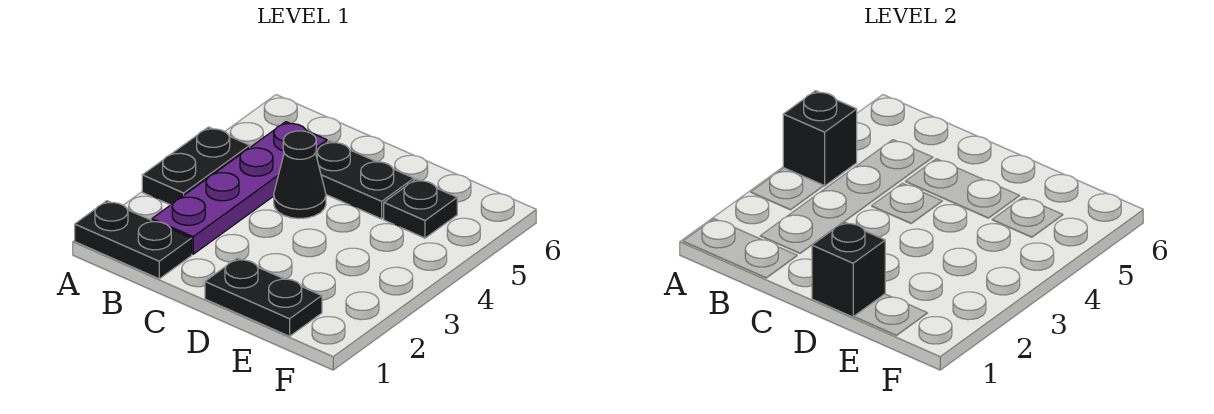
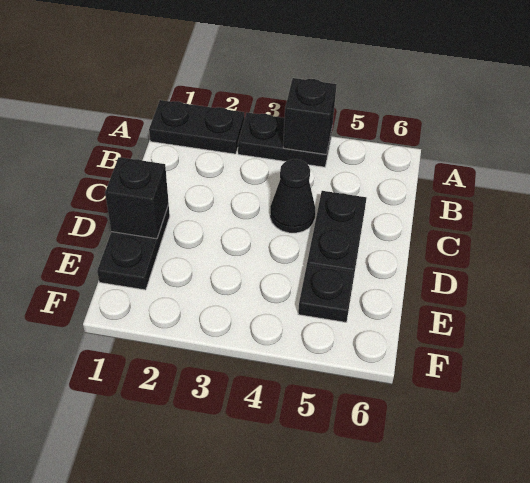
black 1x2 plate [75,201,192,279] -> black 1x2 plate turned to [149,100,244,154]
purple 1x4 plate [152,122,327,254] -> none

